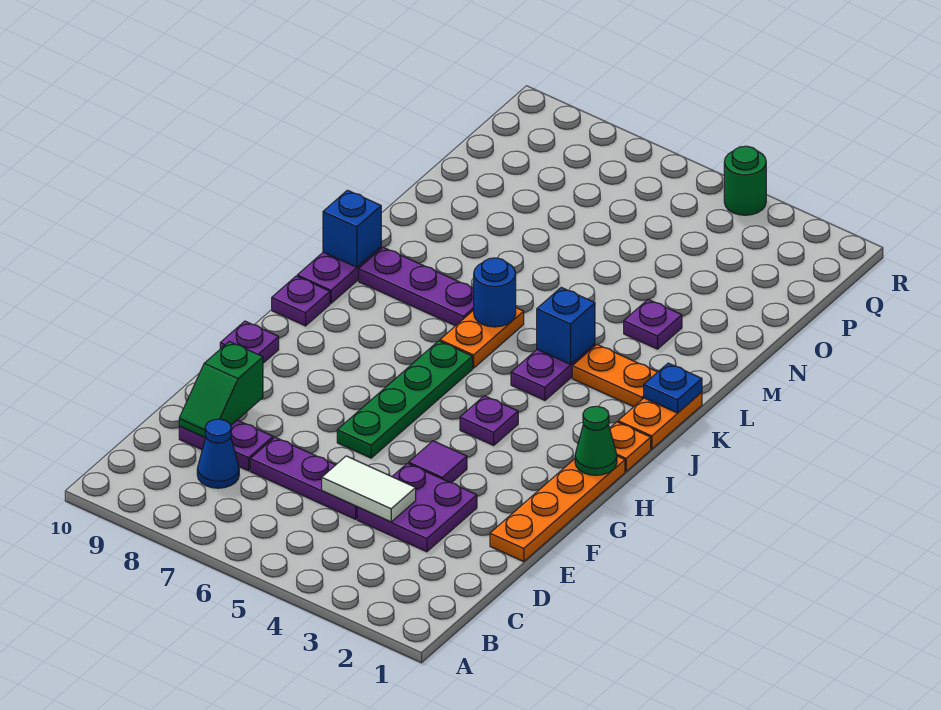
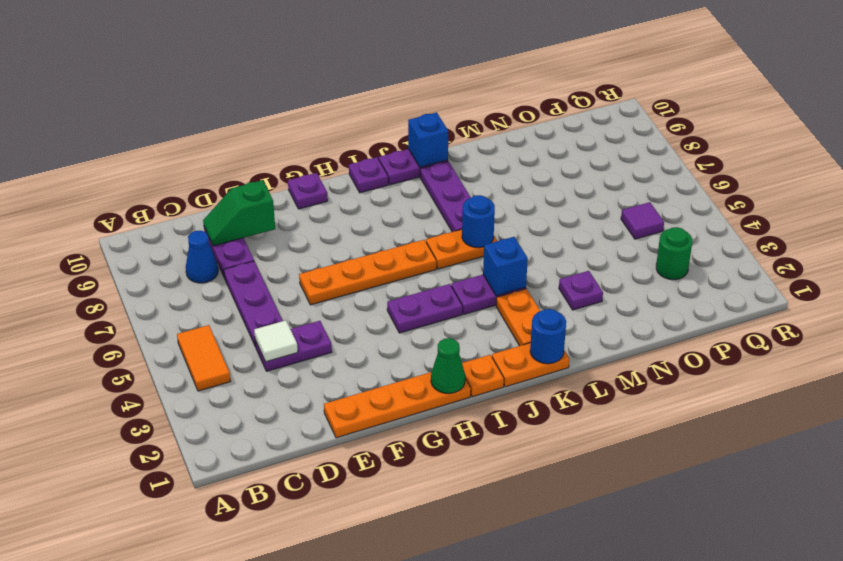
none -> orange 1x2 tile [177,325,231,391]
purple 2x2 plate [357,463,477,552] -> purple 1x2 plate [255,321,332,371]
white 1x2 tile [322,456,416,522] -> white 1x1 tile [254,320,298,362]
purple 1x1 tile [408,441,467,483] -> purple 1x1 tile moved to [621,202,664,239]
green 1x4 plate [337,341,473,458] -> orange 1x4 plate [299,240,436,305]
purple 1x1 plate [460,396,518,445] -> purple 1x2 plate [387,284,462,333]
blue 1x1 plate [644,363,702,413] -> blue 1x1 round brick [530,309,566,364]
green 1x1 round brick [724,146,766,215] -> green 1x1 round brick moved to [656,227,692,280]

